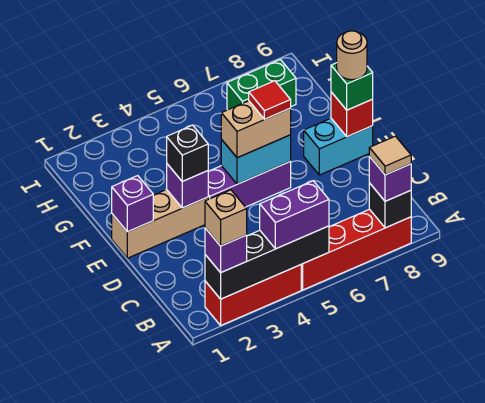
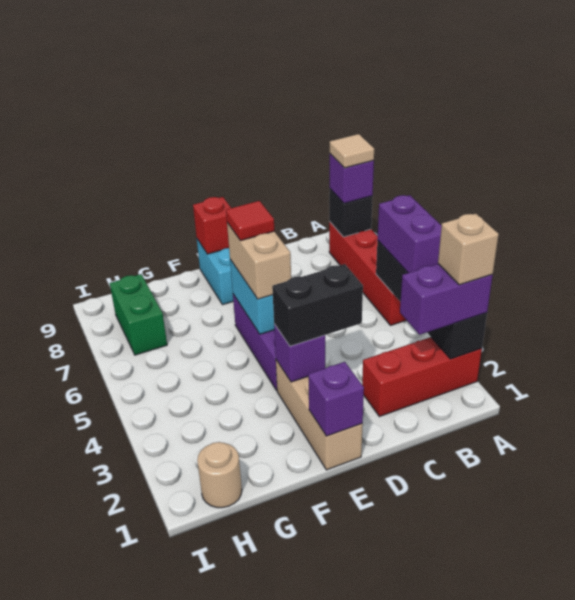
red 1x3 brick [205,265,301,325] -> red 1x3 brick turned to [362,337,482,417]
purple 1x1 brick [205,228,247,273] -> purple 1x2 brick [400,264,493,335]
black 1x1 brick [167,125,208,181] -> black 1x2 brick [272,264,363,346]
green 1x1 brick [331,63,373,110] -> none
tan 1x1 round brick [337,31,367,80] -> tan 1x1 round brick moved to [197,442,242,508]

